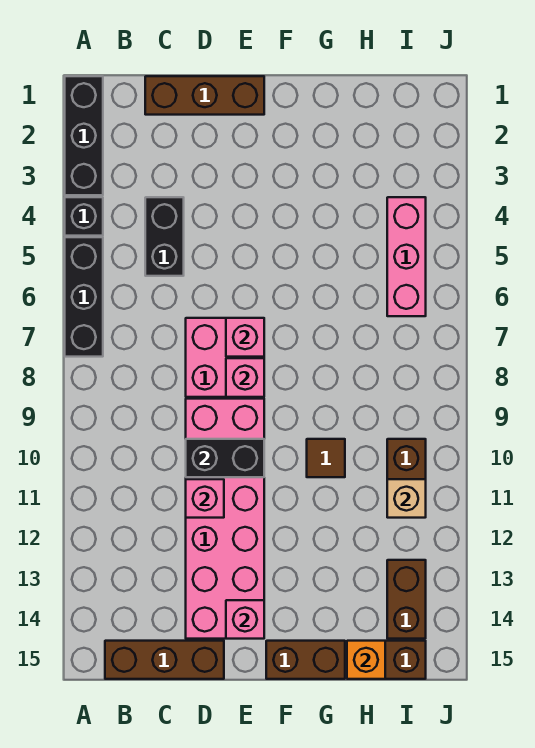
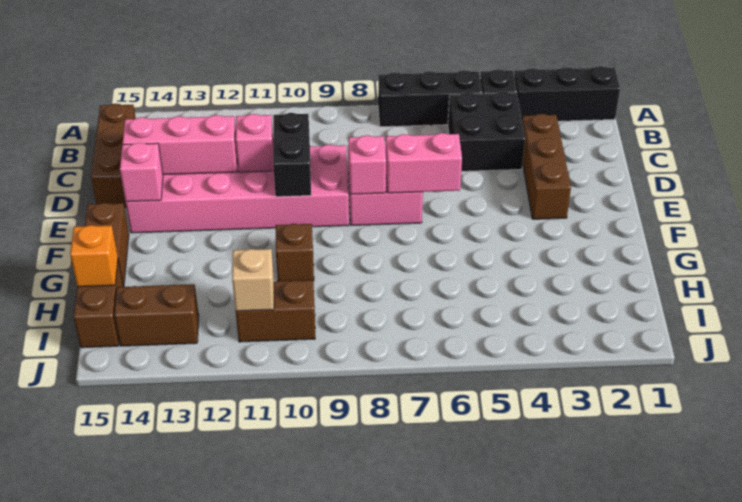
brown 1x3 brick [145,76,264,115] -> brown 1x3 brick moved to [522,114,571,219]
black 1x2 brick [145,197,184,276] -> black 2x2 brick [448,92,525,171]
pink 1x1 brick [226,318,264,357] -> pink 1x2 brick [386,133,462,193]
brown 1x1 tile [307,439,345,477] -> brown 1x1 brick [276,224,314,281]
pink 1x3 brick [387,197,426,316] -> pink 1x3 brick moved to [123,115,237,175]

